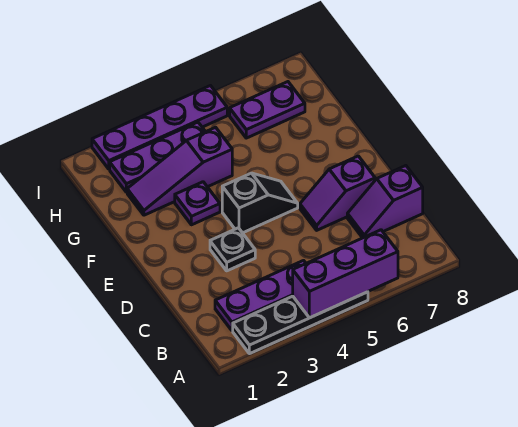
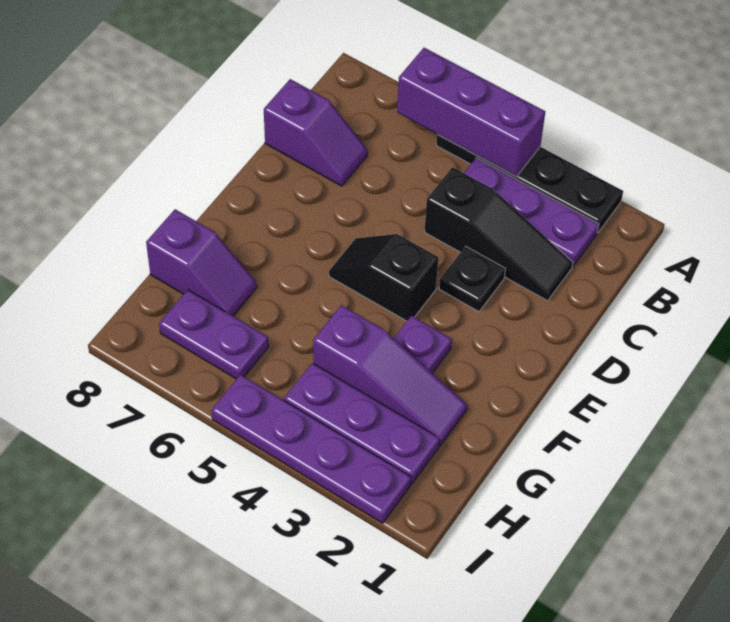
none -> black 1x3 slope [424,167,573,301]
purple 1x2 slope [300,156,375,230] -> purple 1x2 slope moved to [146,209,257,316]

